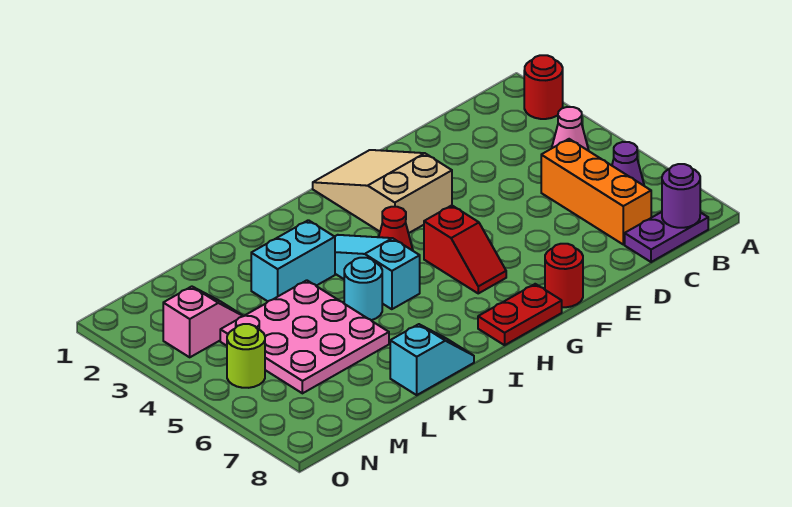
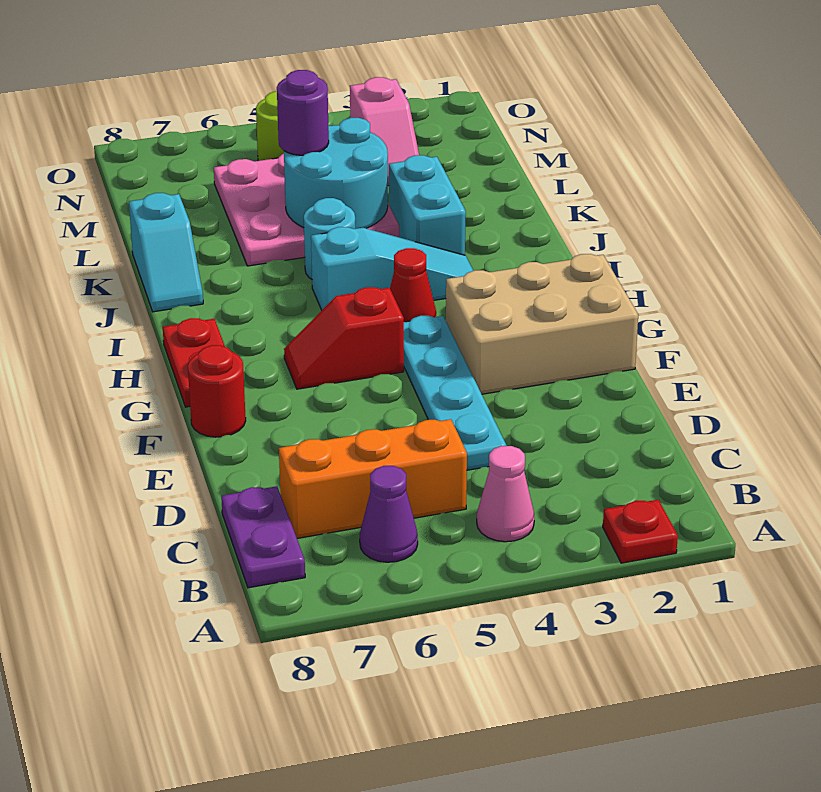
red 1x1 round brick [524,55,563,119] -> red 1x1 plate [603,500,678,563]
purple 1x1 round brick [662,164,700,228] -> purple 1x1 round brick moved to [277,70,329,155]
none -> cyan 1x4 plate [404,316,506,470]
tan 2x3 slope [313,150,452,233] -> tan 2x3 brick [446,254,638,394]
none -> cyan 2x2 round brick [284,118,388,229]

